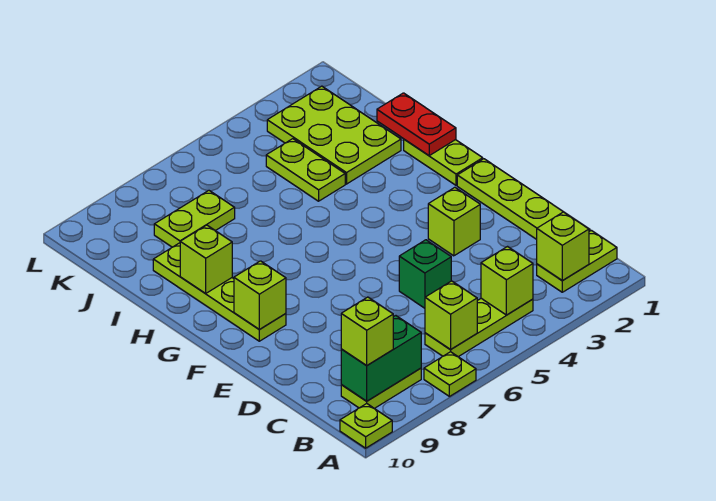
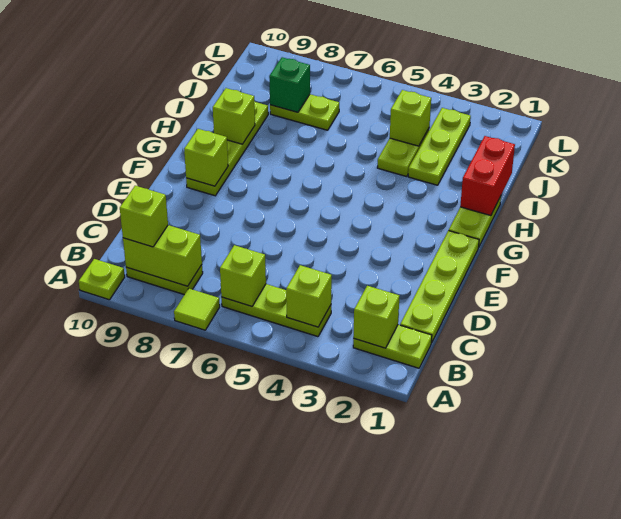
lime 1x1 plate [424,352,476,396] -> lime 1x1 tile [174,289,220,330]
green 1x2 brick [341,316,421,401] -> lime 1x2 brick [123,225,202,286]
green 1x1 brick [399,240,451,308] -> green 1x1 brick moved to [269,57,310,112]
lime 1x1 brick [428,187,480,256] -> lime 1x1 brick moved to [390,90,431,146]
red 1x2 plate [377,93,456,155] -> red 1x2 brick [460,136,515,216]
lime 2x3 plate [267,86,401,184] -> lime 1x3 plate [408,108,471,185]

